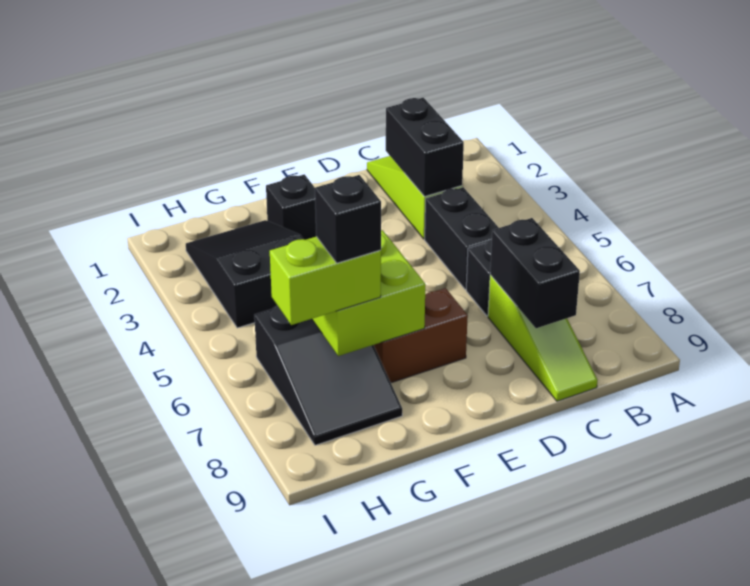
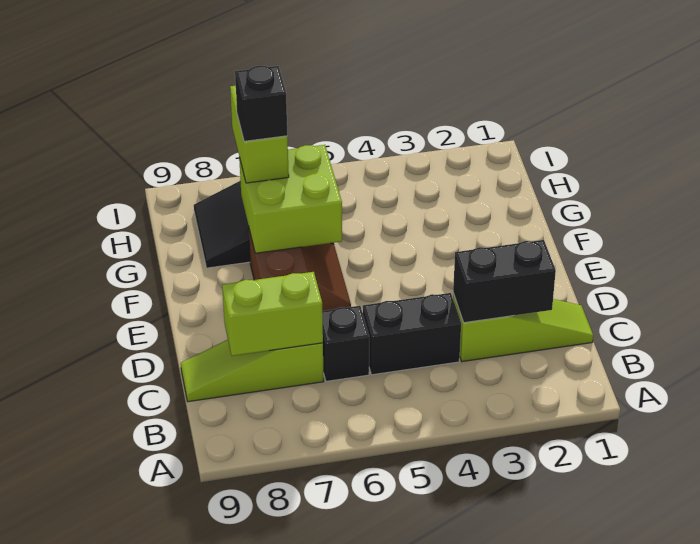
black 1x2 brick [490,218,580,328] -> lime 1x2 brick [222,272,323,356]
black 1x1 brick [266,174,316,240] -> none
black 2x3 slope [186,220,303,328] -> none

